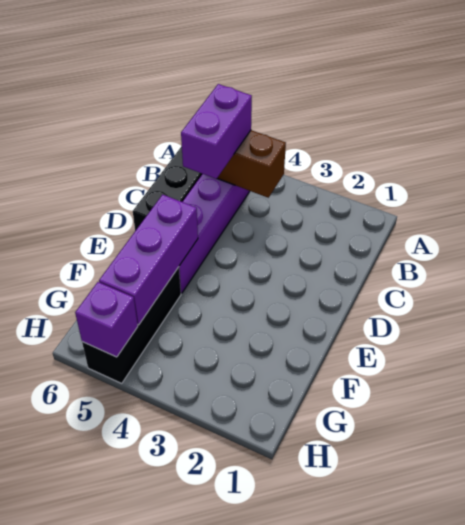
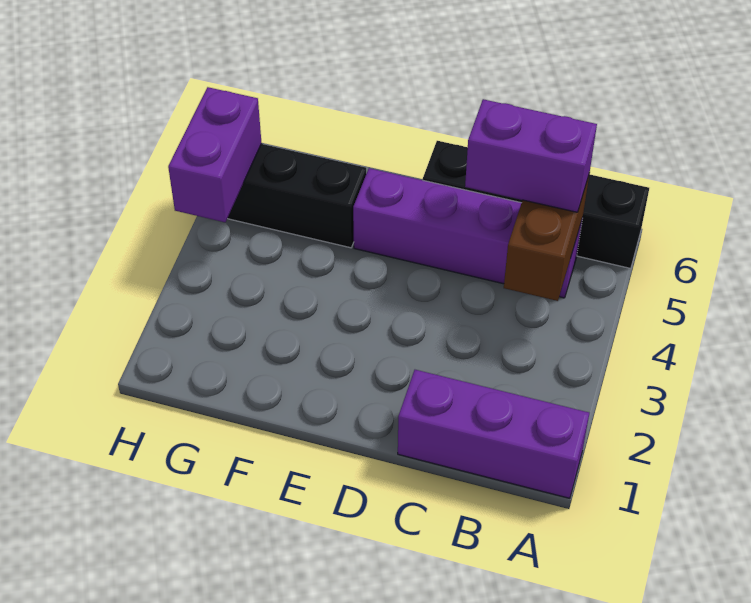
purple 1x3 brick [99,195,198,325] -> purple 1x3 brick moved to [398,370,589,498]
purple 1x1 brick [75,282,138,357] -> purple 1x2 brick [168,87,262,222]

